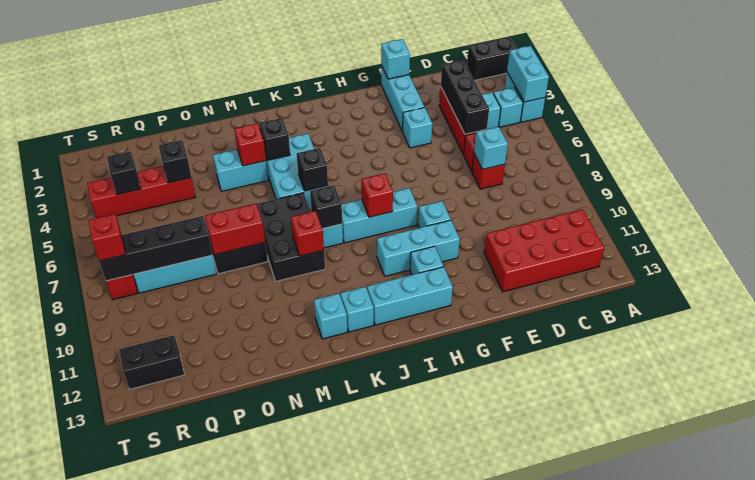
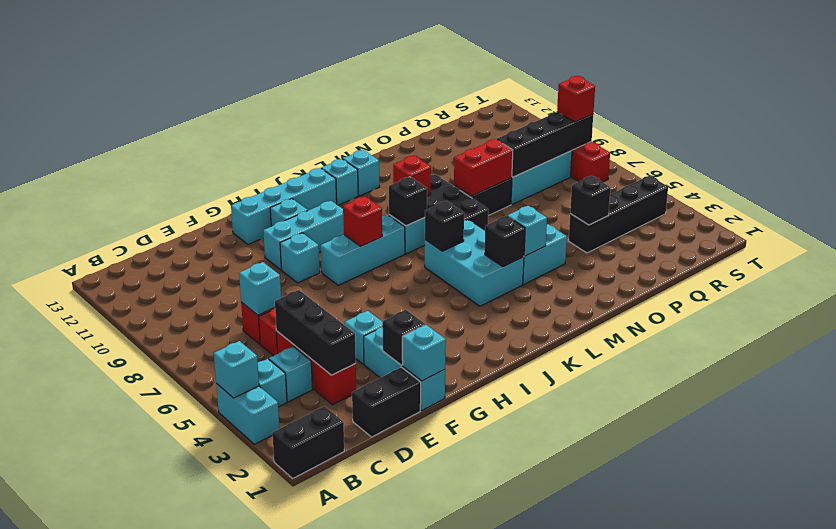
cyan 1x2 brick [507,46,549,102] -> cyan 1x1 brick [214,341,259,398]
red 2x4 brick [484,209,604,292] -> none
cyan 1x3 brick [367,267,453,325] -> cyan 1x4 brick [231,168,337,245]
red 1x1 brick [234,123,266,166] -> cyan 1x1 brick [507,206,547,256]
red 1x4 brick [87,166,196,218] -> black 1x4 brick [569,176,668,253]
black 1x1 brick [107,151,141,195] -> black 1x1 brick moved to [382,310,425,365]
black 1x2 brick [119,335,184,389] -> black 1x2 brick moved to [352,367,421,437]

